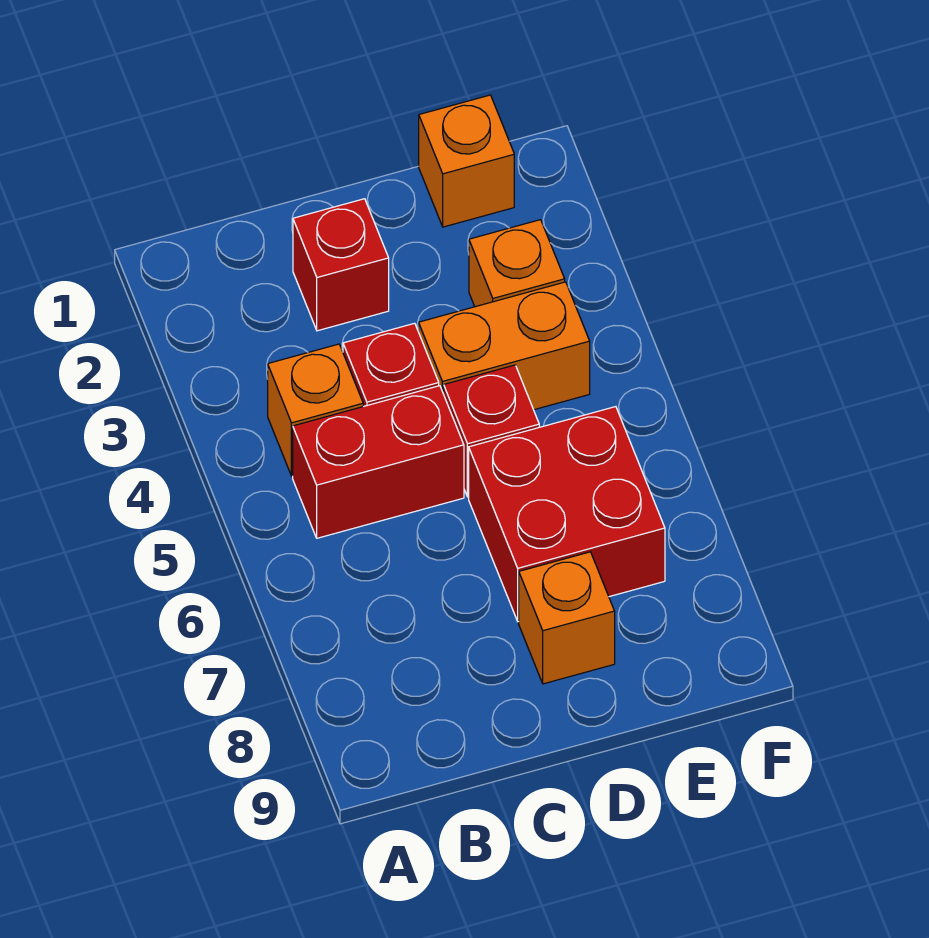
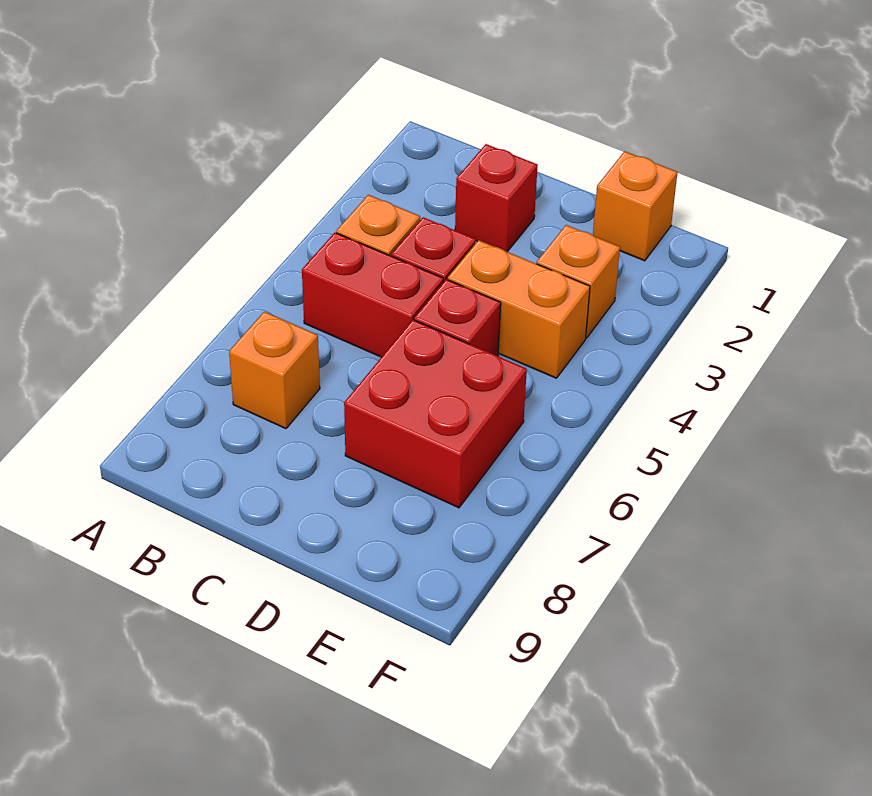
orange 1x1 brick [519,552,615,684] -> orange 1x1 brick moved to [229,312,320,429]

